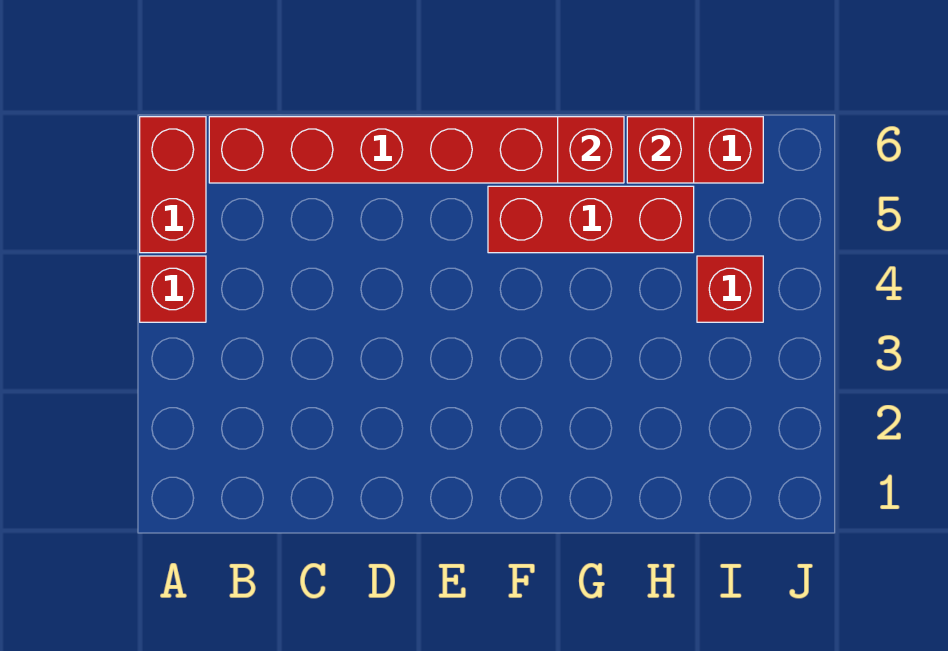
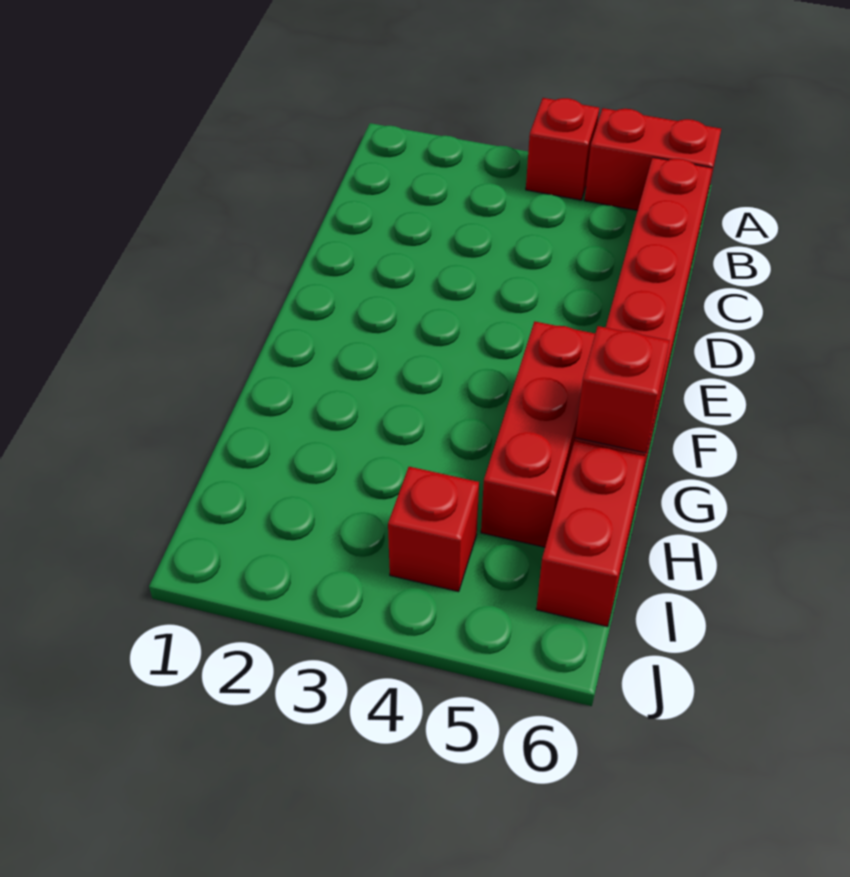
red 1x1 brick [627,117,694,183] -> none

